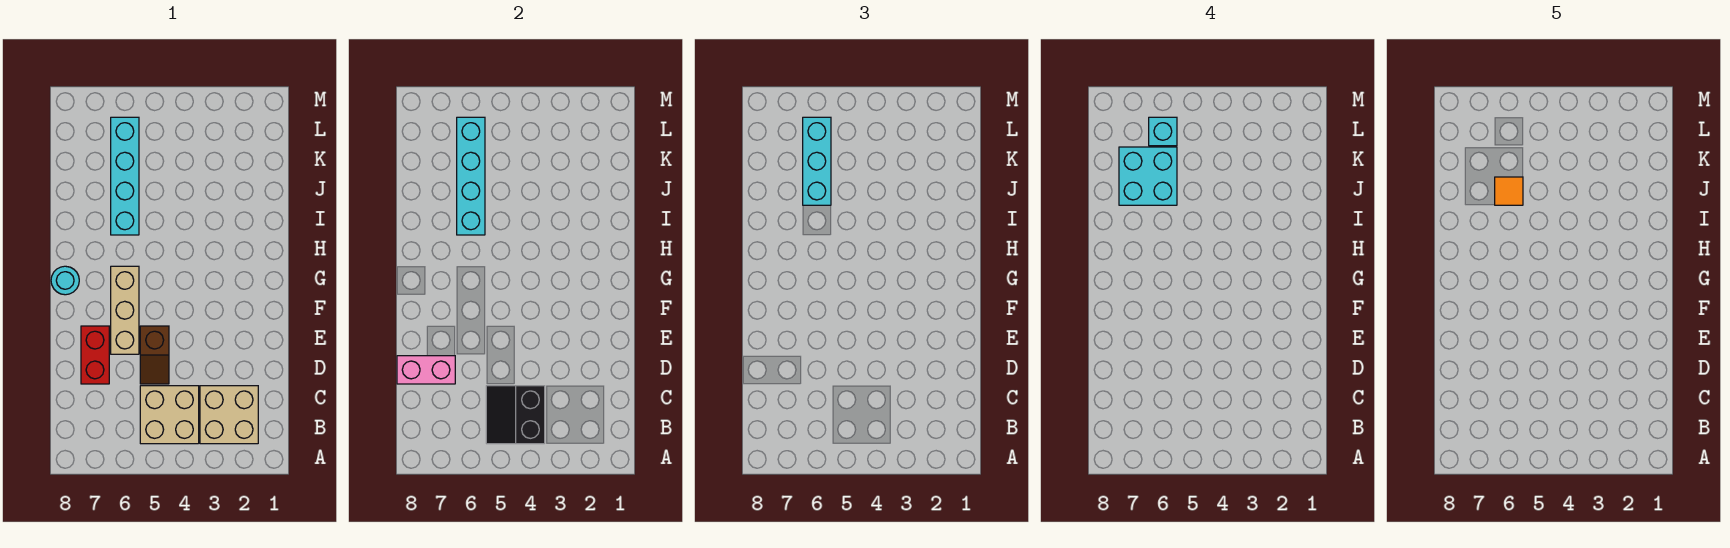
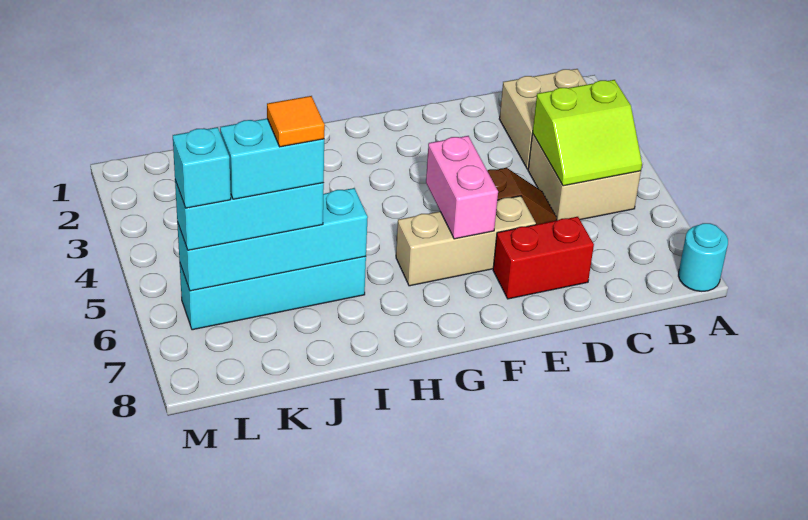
black 2x2 slope [486,386,545,444] -> lime 2x2 slope [533,80,642,186]
pink 1x2 brick [397,356,455,384] -> pink 1x2 brick moved to [426,136,498,239]
cyan 1x1 round brick [51,266,79,295] -> cyan 1x1 round brick moved to [678,223,728,291]
cyan 2x2 brick [1119,147,1177,205] -> cyan 1x2 brick [220,119,324,199]

